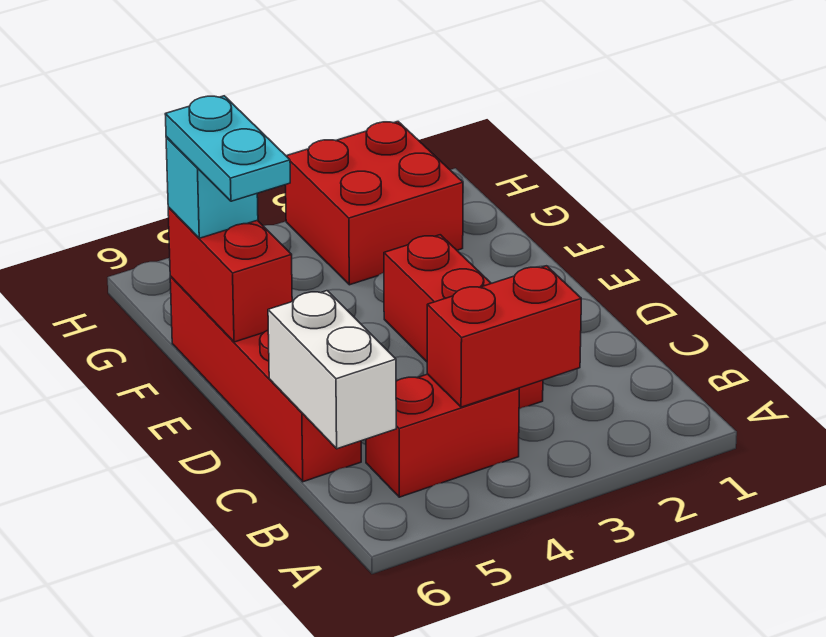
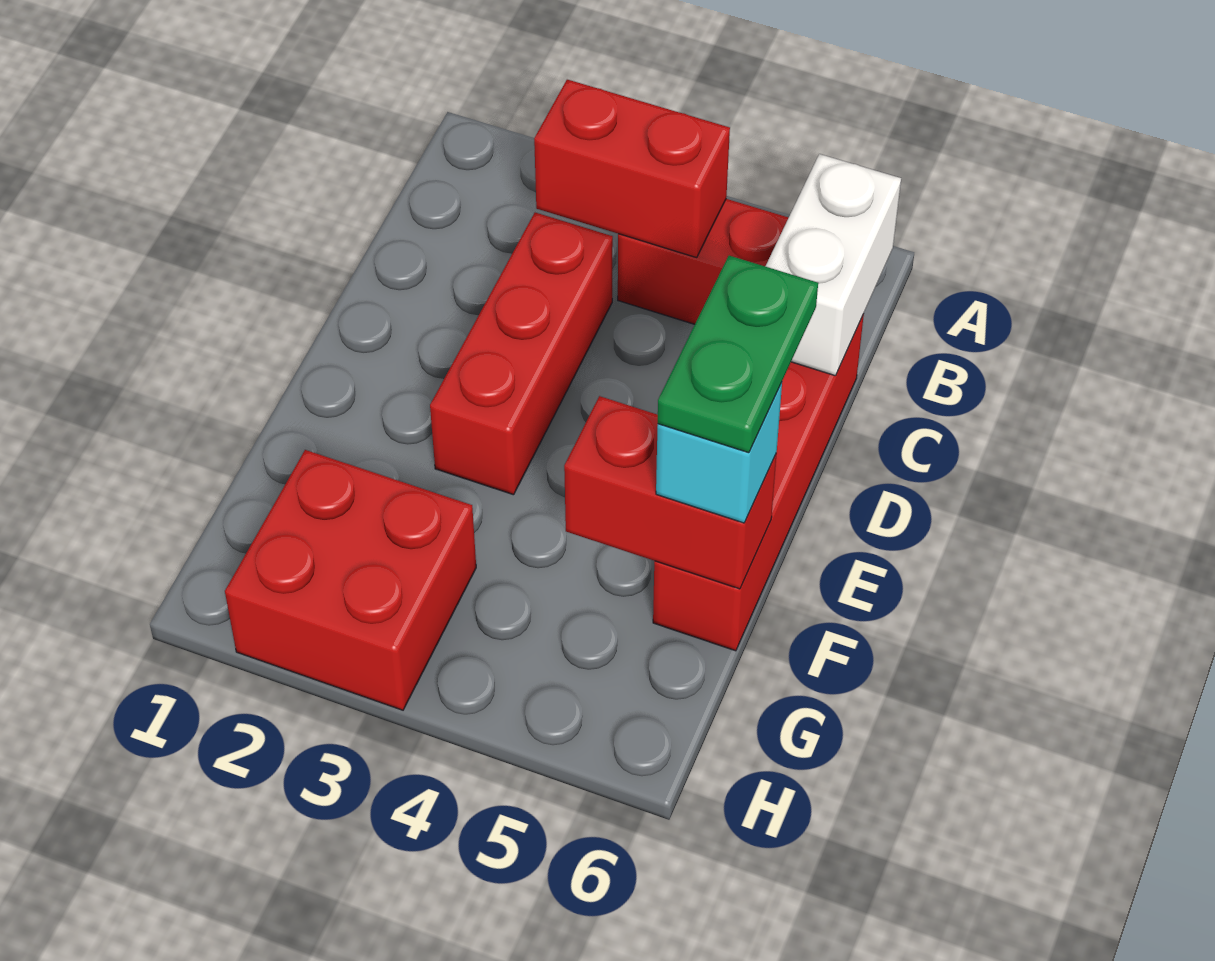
red 1x2 brick [168,208,292,342] -> red 1x2 brick turned to [564,396,777,589]
cyan 1x2 plate [165,96,290,201] -> green 1x2 plate [658,256,818,453]

